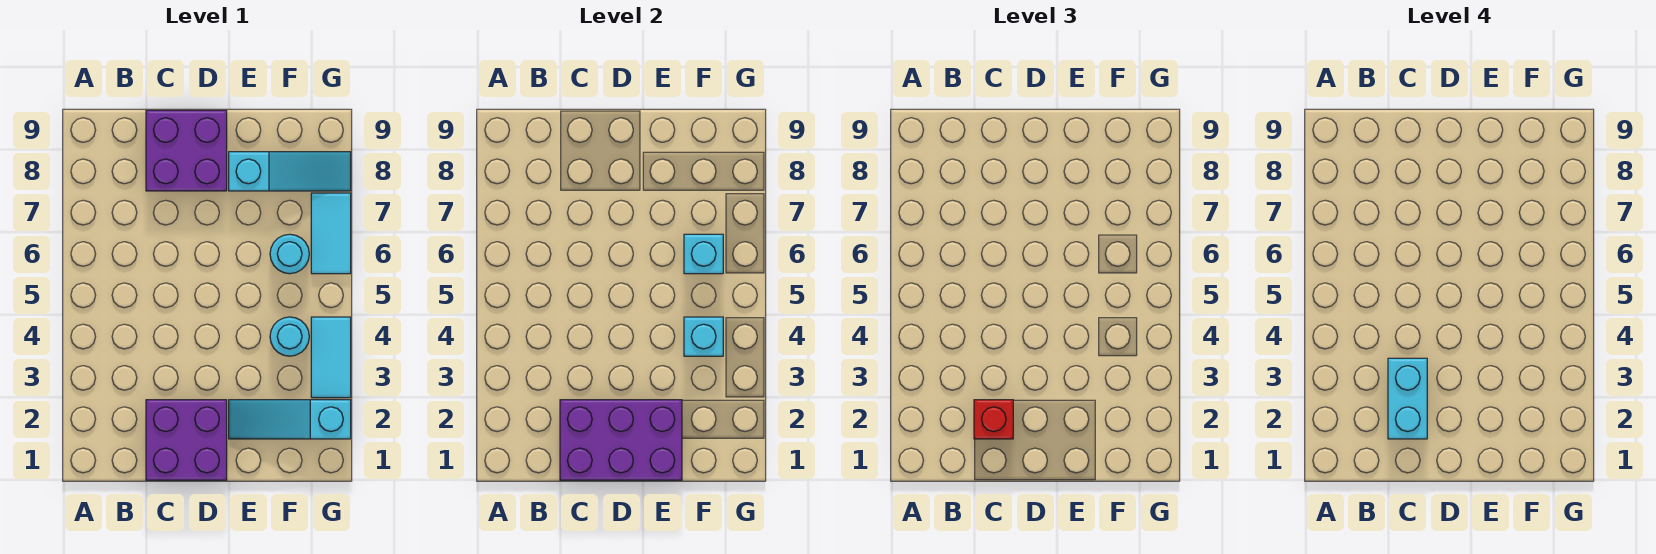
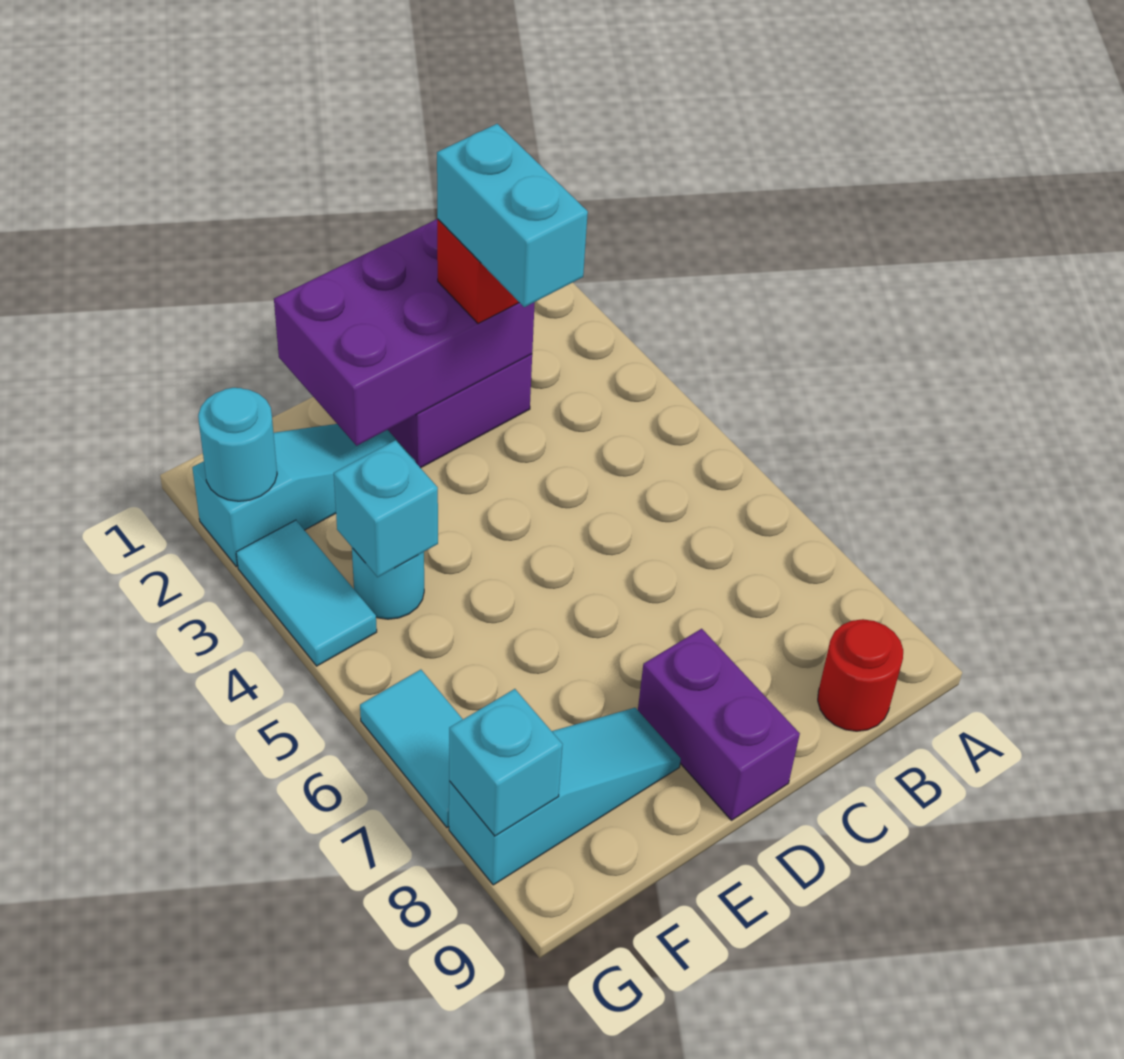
none -> red 1x1 round brick [818,619,903,731]
purple 2x2 brick [146,110,227,191] -> purple 1x2 brick [638,629,800,820]
cyan 1x3 slope [229,152,351,191] -> cyan 1x3 slope turned to [449,708,681,885]
cyan 1x1 round brick [270,234,309,274] -> cyan 1x1 round brick moved to [198,388,277,501]
cyan 1x1 brick [684,234,723,274] -> cyan 1x1 brick moved to [449,689,563,836]

